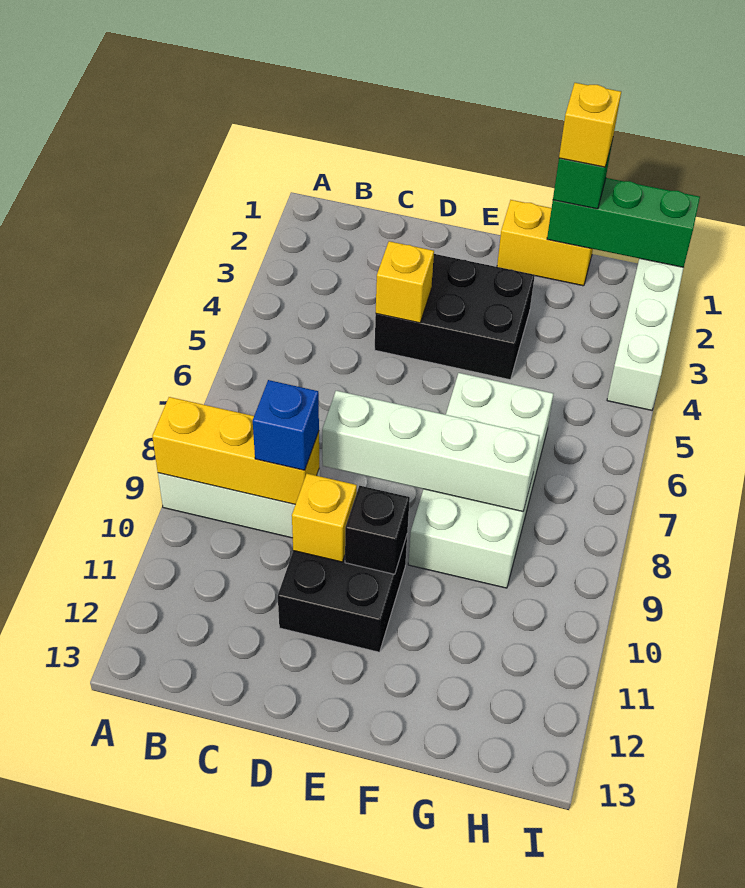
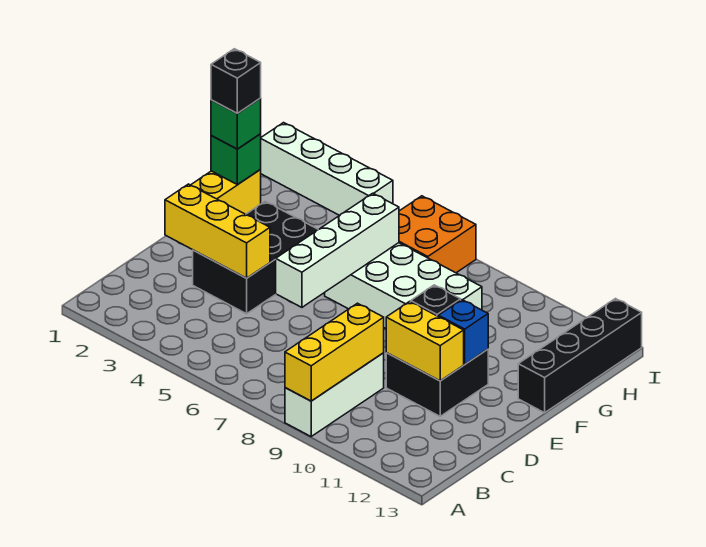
blue 1x1 brick [253,380,319,470] -> blue 1x1 brick moved to [438,300,488,364]
yellow 1x1 brick [376,241,434,323] -> yellow 1x3 brick [165,184,270,278]
white 1x4 brick [322,391,539,511] -> white 1x4 brick moved to [276,193,399,307]
yellow 1x1 brick [292,474,357,562] -> yellow 1x2 brick [386,302,464,381]
none -> black 1x4 brick [518,299,642,413]
green 1x3 brick [547,178,700,267] -> green 1x1 brick [211,134,261,184]
yellow 1x1 brick [559,83,621,167] -> black 1x1 brick [211,49,261,113]
none -> orange 2x2 brick [399,196,476,273]

